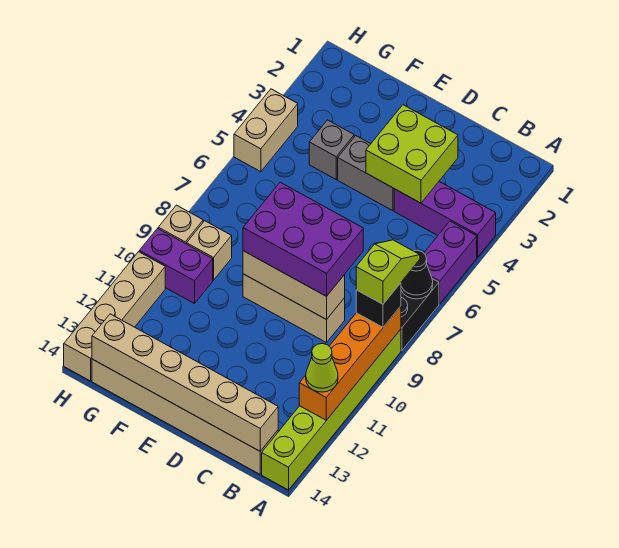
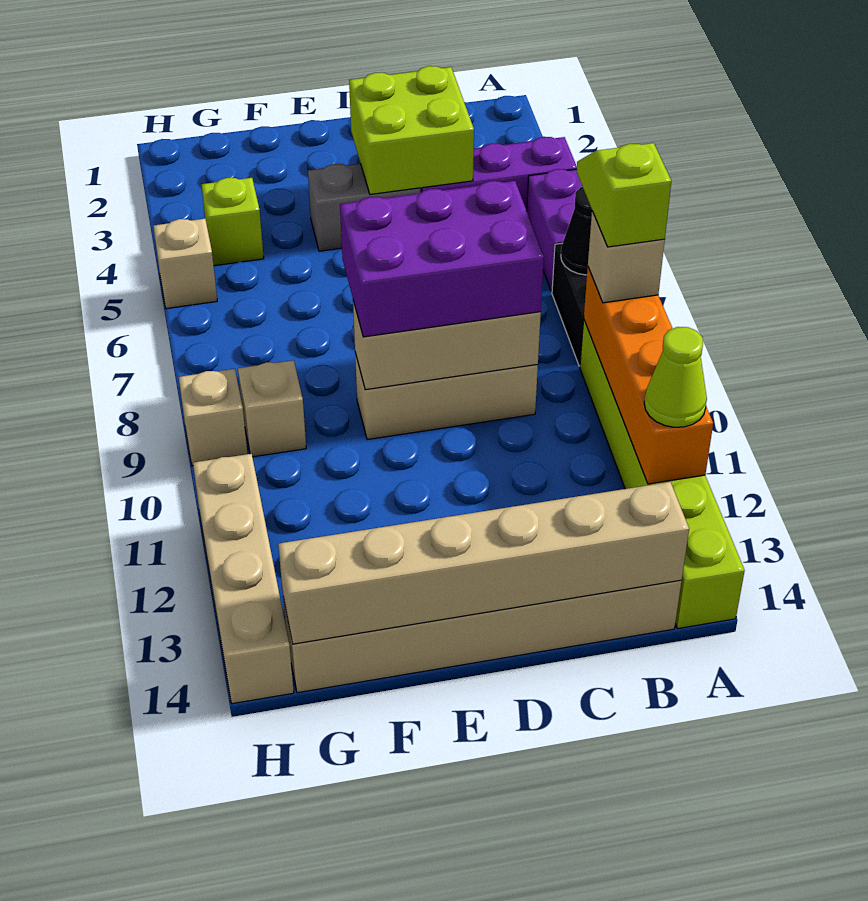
black 1x1 brick [356,283,401,327] -> tan 1x1 brick [588,211,665,303]
grey 1x1 brick [309,120,354,179] -> none
none -> lime 1x1 brick [201,178,264,266]
purple 1x2 brick [139,229,213,304] -> none
tan 1x2 brick [234,89,298,172] -> tan 1x1 brick [153,219,217,309]

